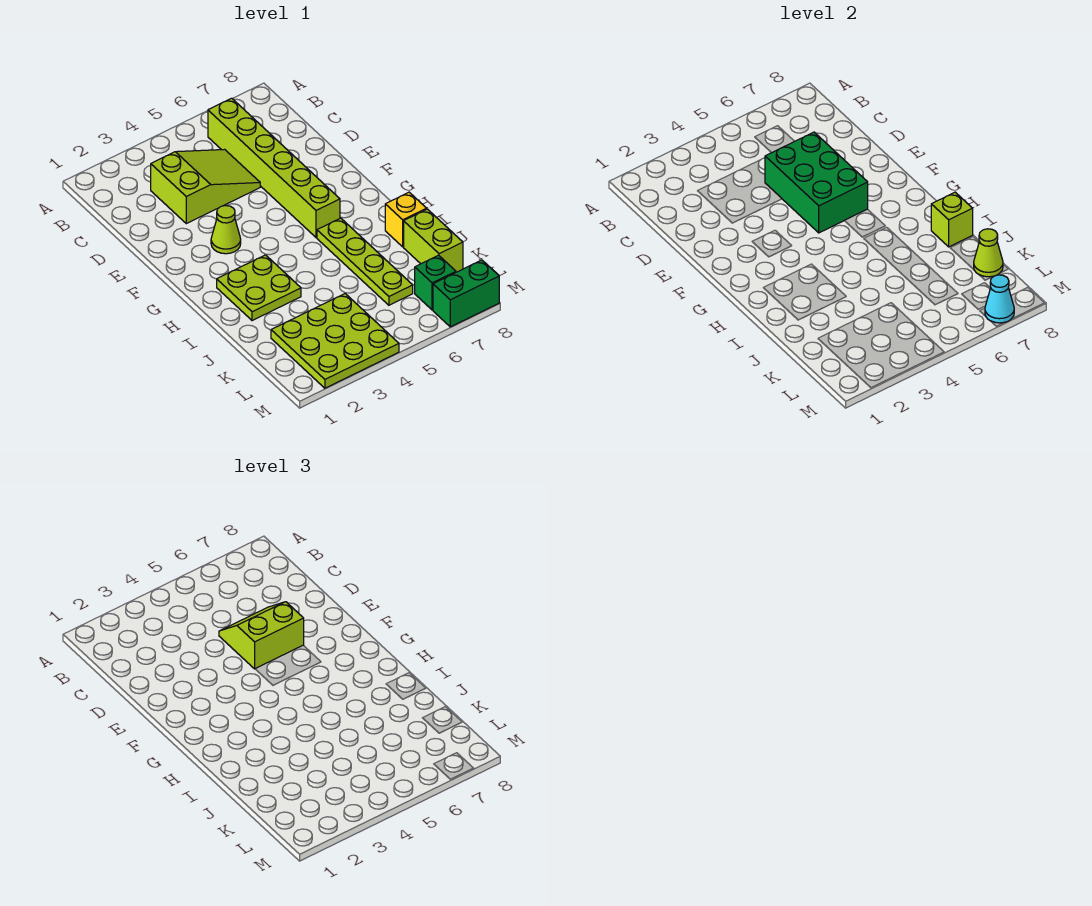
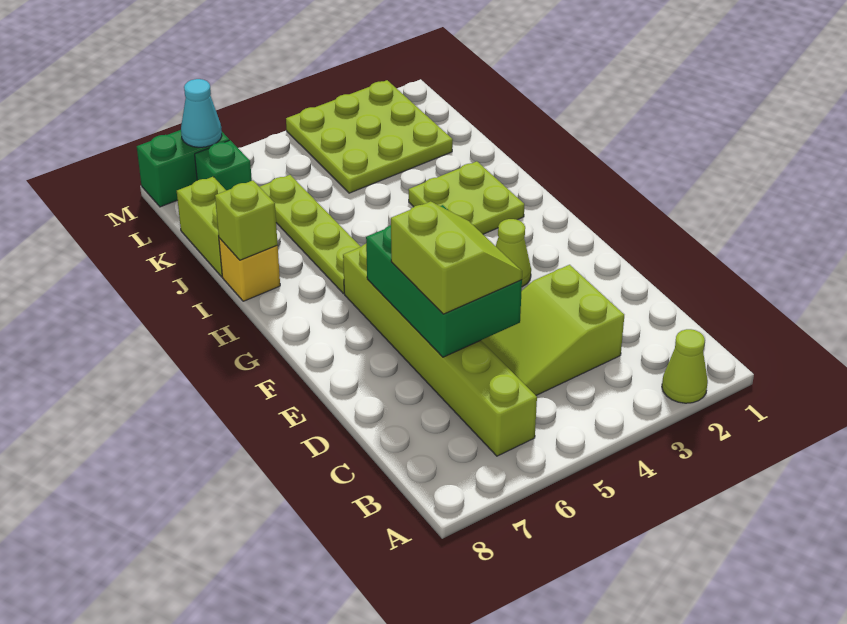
lime 2x2 slope [219,602,304,669] -> lime 2x2 slope turned to [391,201,522,314]
lime 1x1 cone [974,229,1003,277] -> lime 1x1 cone moved to [662,329,708,403]

